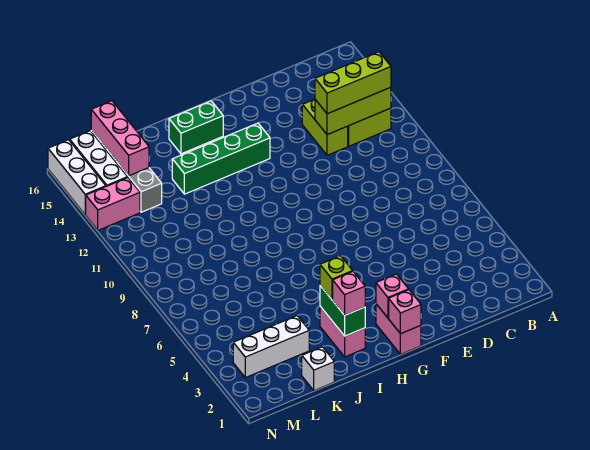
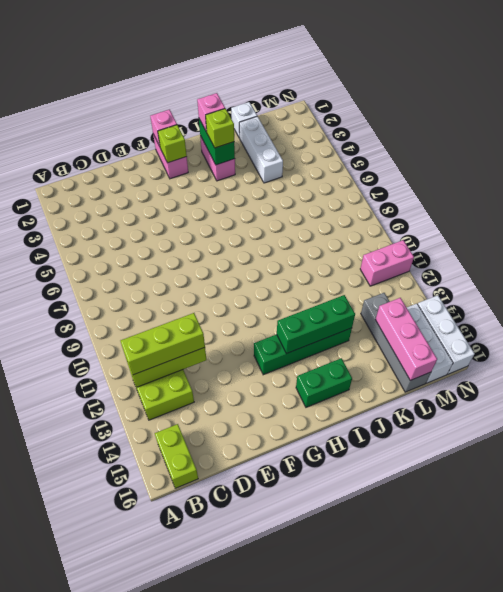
lime 1x2 brick [302,99,348,155] -> lime 1x2 brick moved to [155,424,198,488]
pink 1x1 brick [376,274,409,318] -> lime 1x1 brick [158,125,187,163]
none -> green 1x3 brick [277,295,355,354]
white 1x3 brick [233,316,309,378] -> white 1x3 brick turned to [239,116,283,183]
pink 1x2 brick [86,178,140,230] -> pink 1x2 brick moved to [360,240,414,286]

